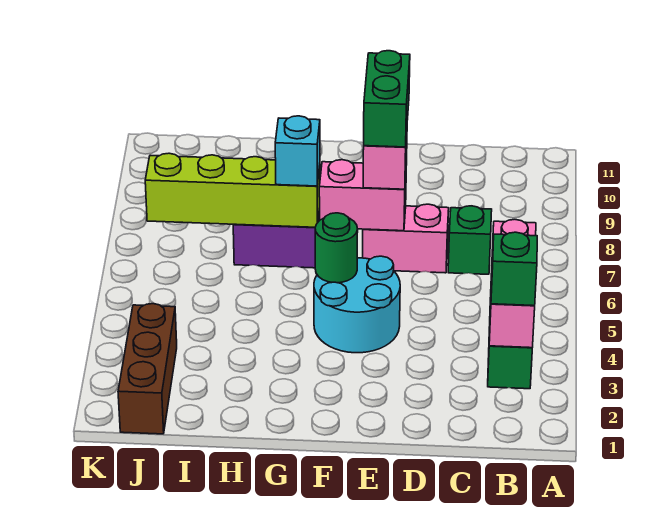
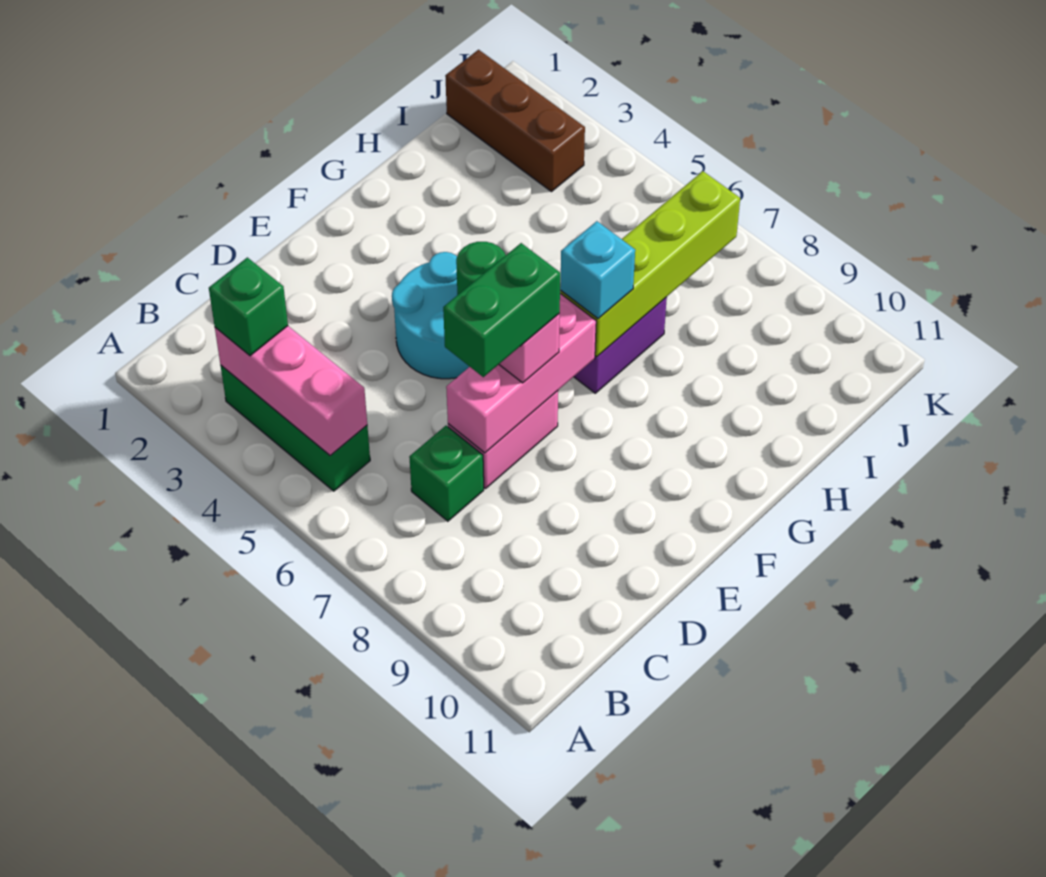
pink 1x2 brick [319,160,406,231] -> pink 1x3 brick [446,293,596,453]
green 1x2 brick [364,51,410,147] -> green 1x2 brick turned to [443,243,560,377]

